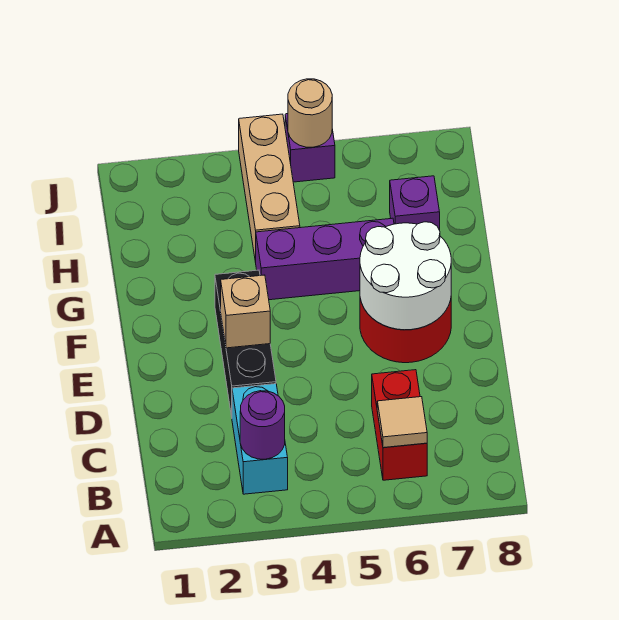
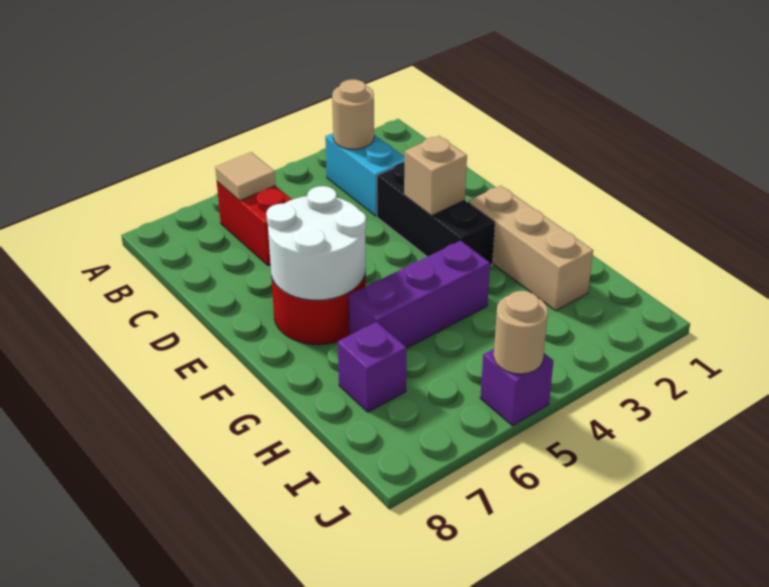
purple 1x1 round brick [240,391,285,459] -> tan 1x1 round brick [332,79,374,149]
tan 1x3 brick [239,114,300,262] -> tan 1x3 brick moved to [468,186,593,311]

